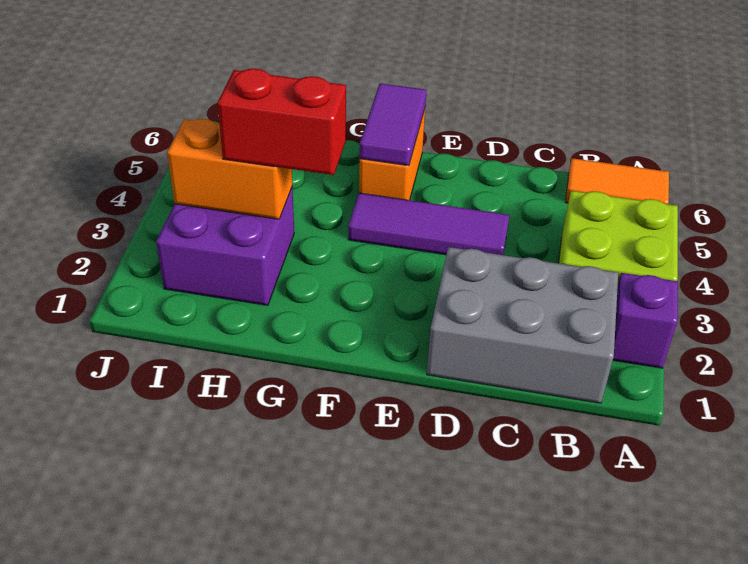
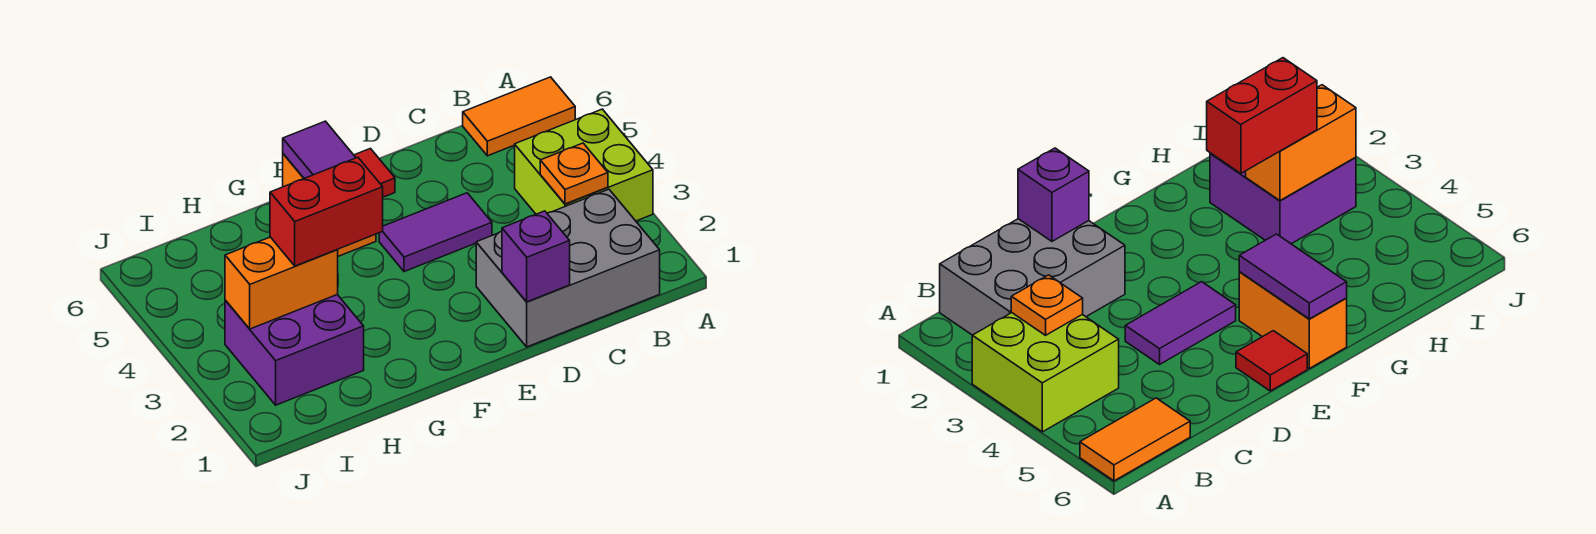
purple 1x1 brick [613,273,678,368] -> purple 1x1 brick moved to [502,211,570,302]
none -> orange 1x1 plate [540,143,608,204]
purple 1x3 tile [348,193,509,255] -> purple 1x2 tile [379,193,492,272]
none -> red 1x1 tile [354,149,395,197]

